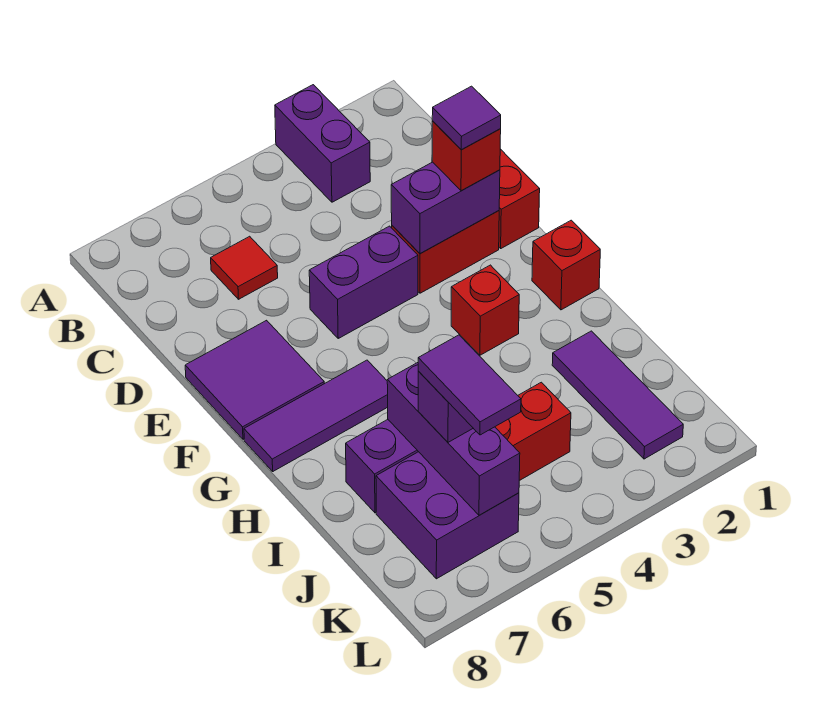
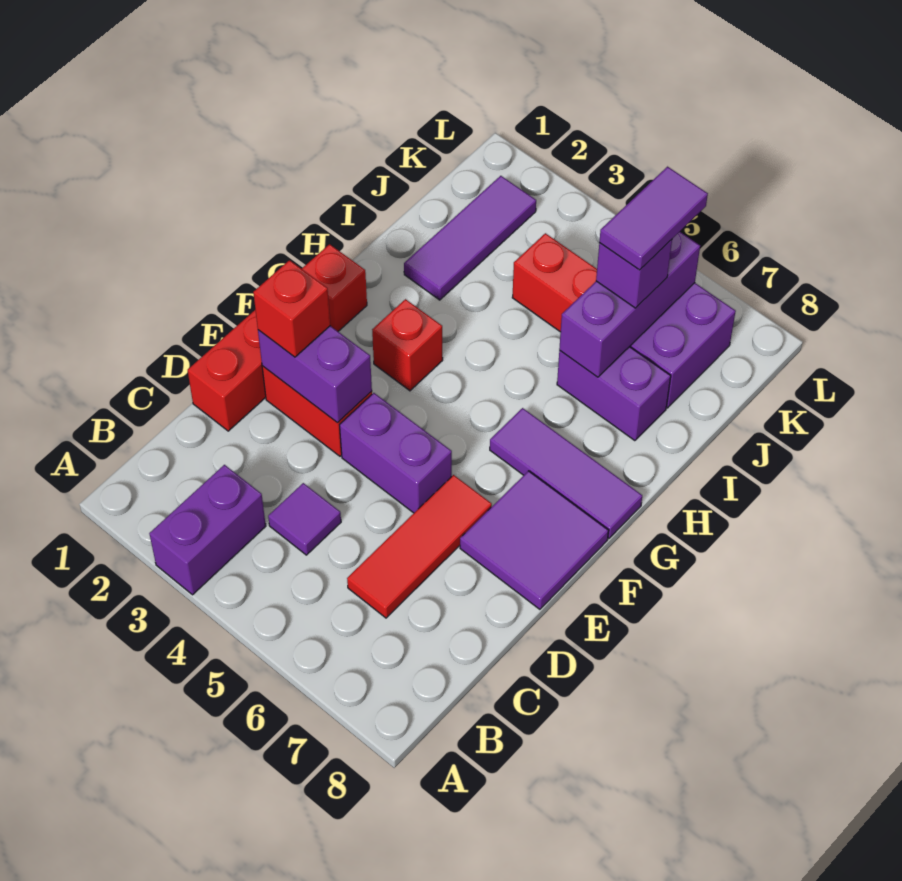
red 1x1 tile [211,236,278,299] -> red 1x3 tile [347,475,492,618]
purple 1x1 tile [432,86,501,150] -> purple 1x1 tile moved to [268,483,341,555]

